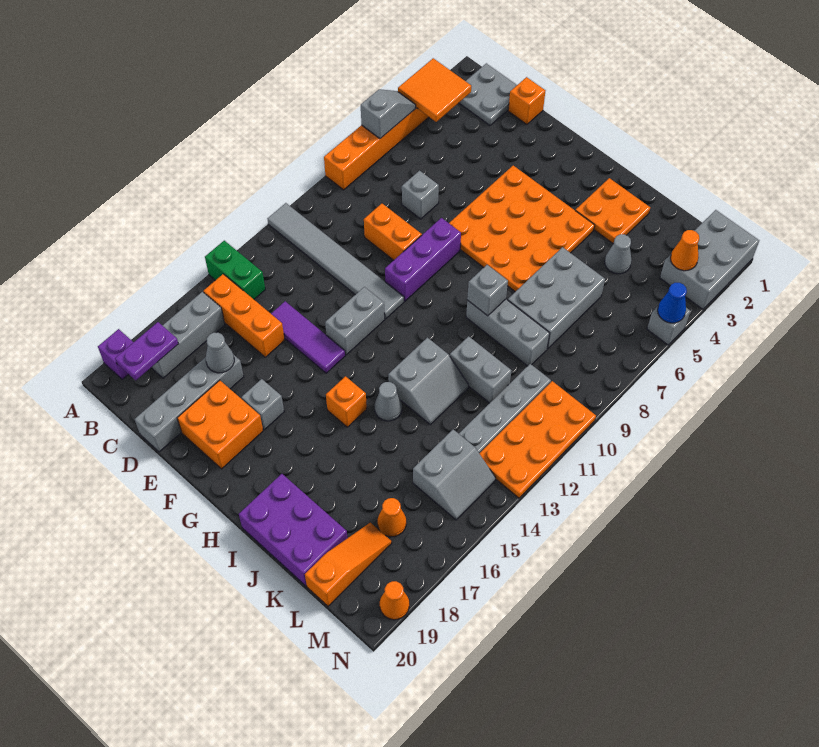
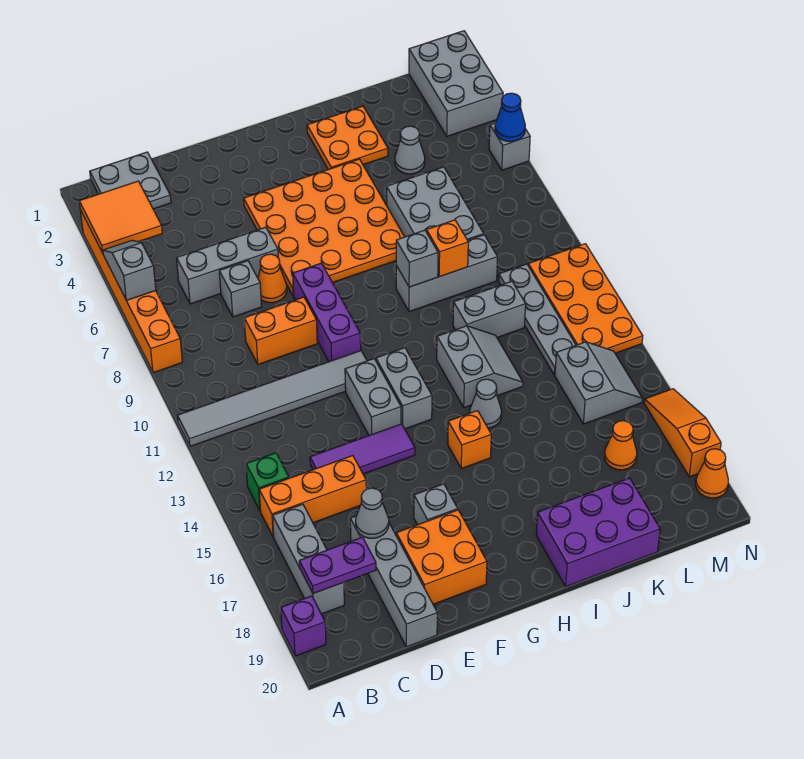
green 1x2 brick [205,241,265,299] -> green 1x1 brick [246,453,289,511]
purple 1x2 plate [115,322,178,380] -> purple 1x2 plate turned to [299,537,376,594]
none -> grey 1x3 brick [177,227,278,304]
orange 1x1 brick [508,77,545,124] -> orange 1x1 brick moved to [427,220,468,277]
none -> grey 1x2 brick [376,348,432,429]
orange 1x3 slope [305,523,392,606] -> orange 1x3 slope moved to [644,389,721,477]
orange 1x1 cone [671,230,699,271] -> orange 1x1 cone moved to [258,254,287,303]

